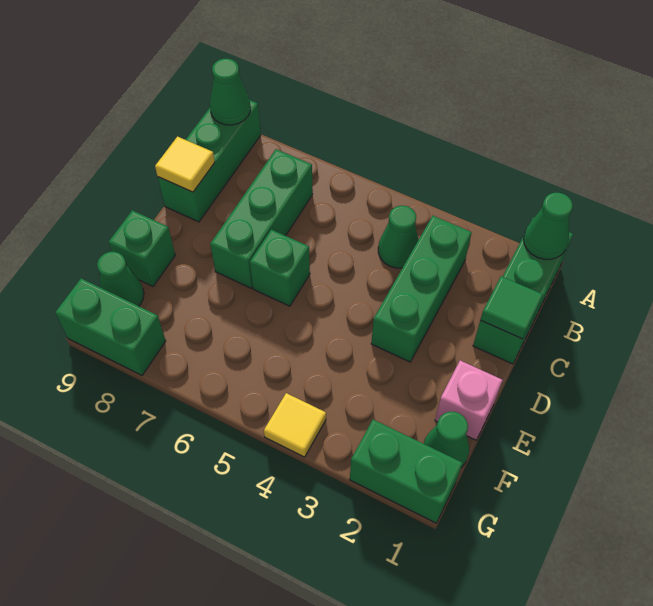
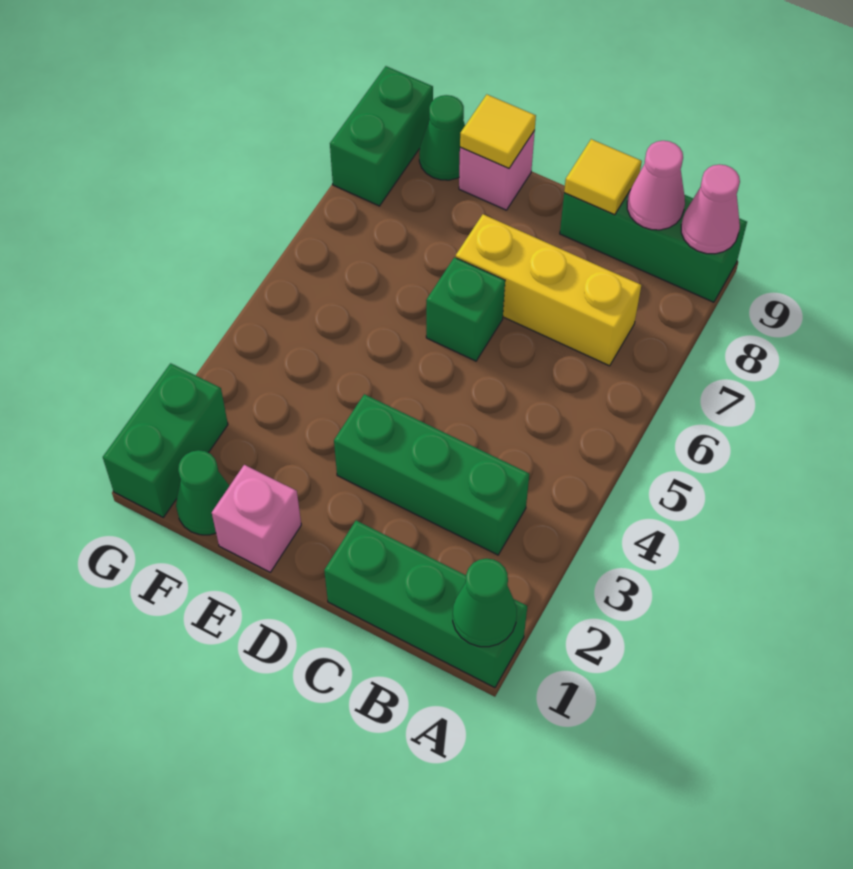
green 1x1 cone [210,59,251,125] -> pink 1x1 cone [681,165,740,254]
green 1x1 cone [378,206,419,268] -> none
green 1x3 brick [210,149,313,288] -> yellow 1x3 brick [456,214,641,366]
none -> pink 1x1 cone [627,141,685,230]
green 1x1 tile [480,276,543,339] -> none
green 1x1 brick [109,210,175,286] -> pink 1x1 brick [459,130,535,210]
yellow 1x1 tile [264,393,326,457] -> yellow 1x1 tile moved to [460,95,536,168]

